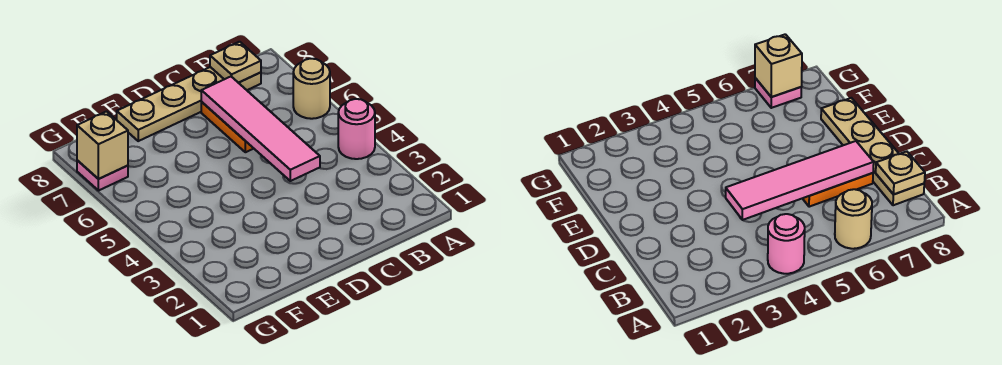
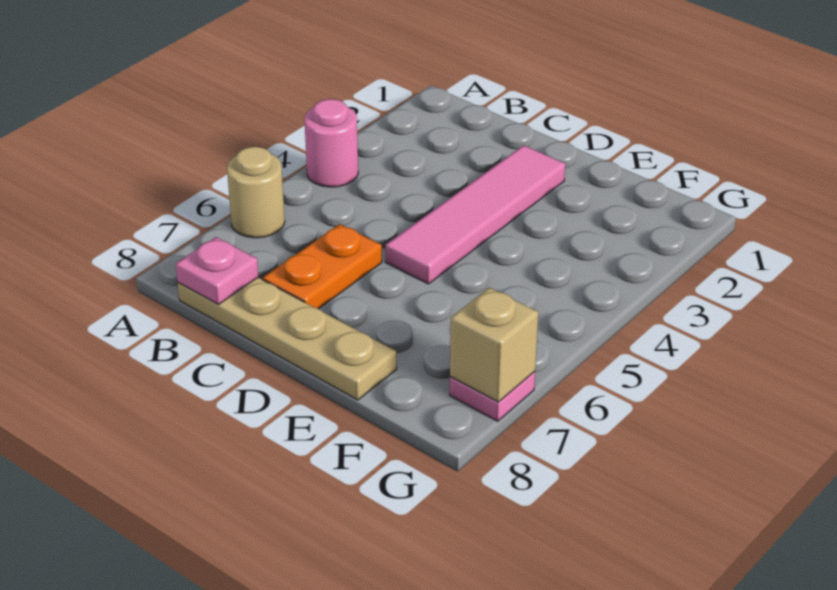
tan 1x1 plate [210,42,261,83] -> pink 1x1 plate [176,237,258,304]
pink 1x4 tile [201,77,320,181] -> pink 1x4 tile moved to [385,145,565,284]

